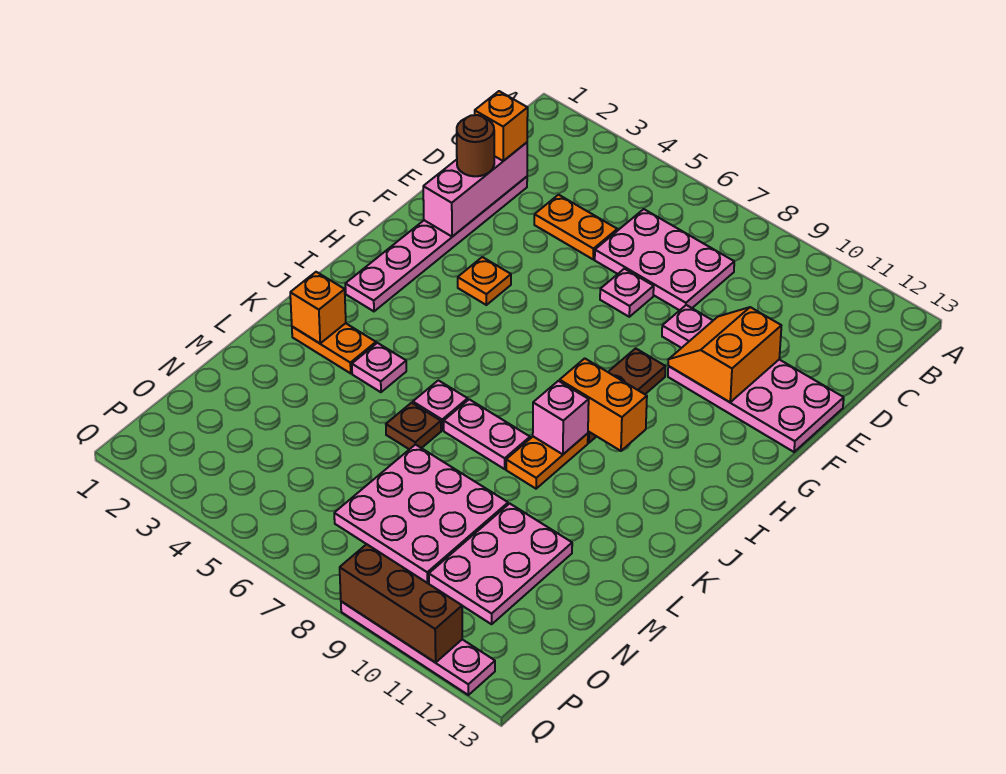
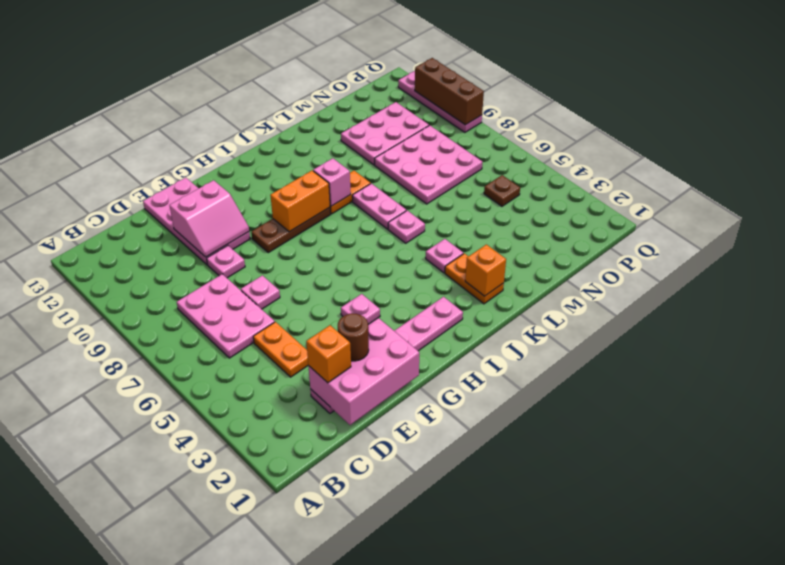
pink 1x3 brick [423,143,527,237] -> pink 2x3 brick [308,318,419,425]
orange 2x2 slope [668,307,781,402] -> pink 2x2 slope [169,180,249,257]
orange 1x1 plate [458,257,511,305] -> pink 1x1 plate [341,294,380,325]
orange 1x2 brick [560,358,647,451] -> orange 1x2 brick turned to [270,170,330,232]
brown 1x1 plate [386,403,441,449] -> brown 1x1 plate moved to [484,175,520,206]

